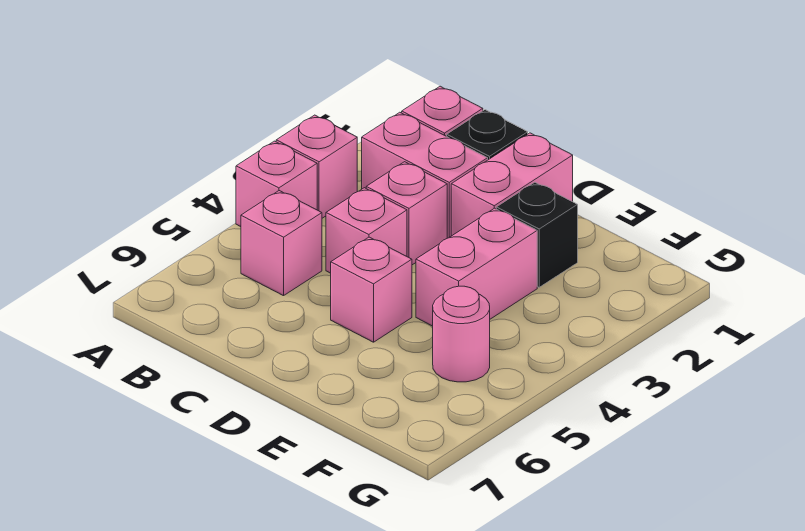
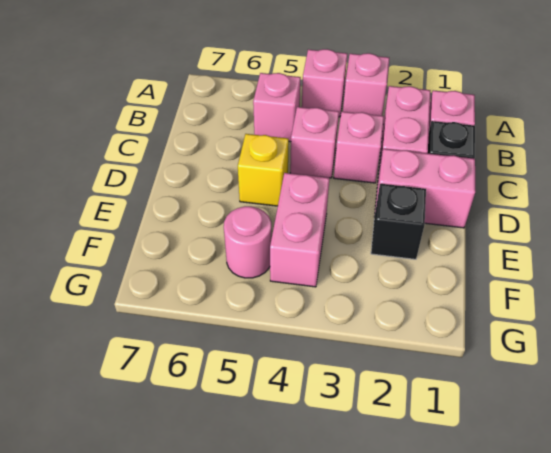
pink 1x1 brick [331,237,412,342] -> yellow 1x1 brick [238,134,289,206]
pink 1x2 brick [416,208,537,326] -> pink 1x2 brick turned to [270,173,329,287]

